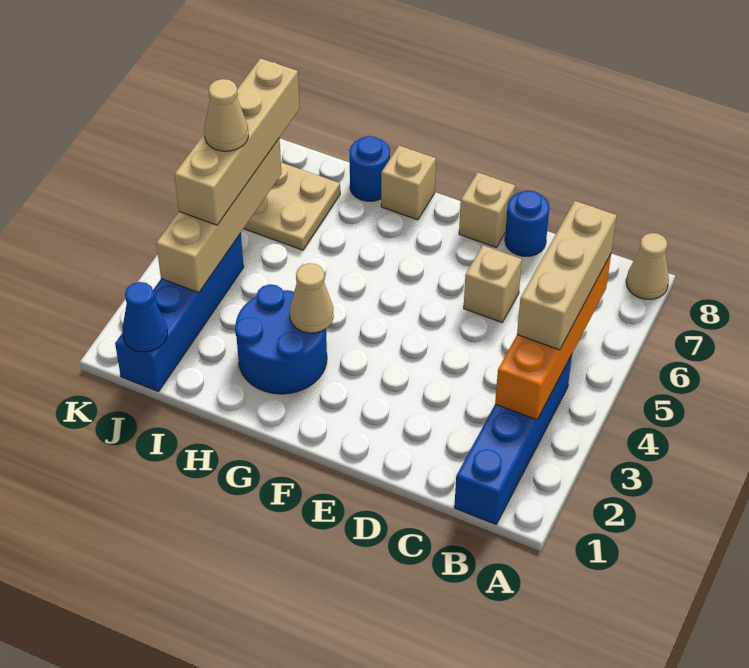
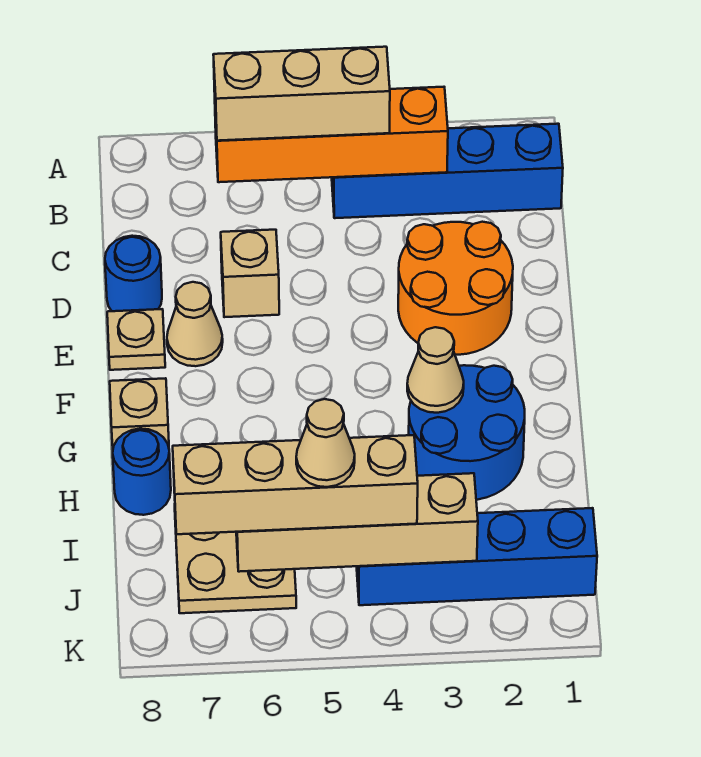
tan 1x1 cone [626,233,669,299] -> tan 1x1 cone moved to [167,282,223,366]
none -> orange 2x2 round brick [398,222,513,355]
tan 1x1 brick [459,172,515,247] -> tan 1x1 plate [107,309,165,370]
blue 1x1 cone [122,282,167,352] -> none

